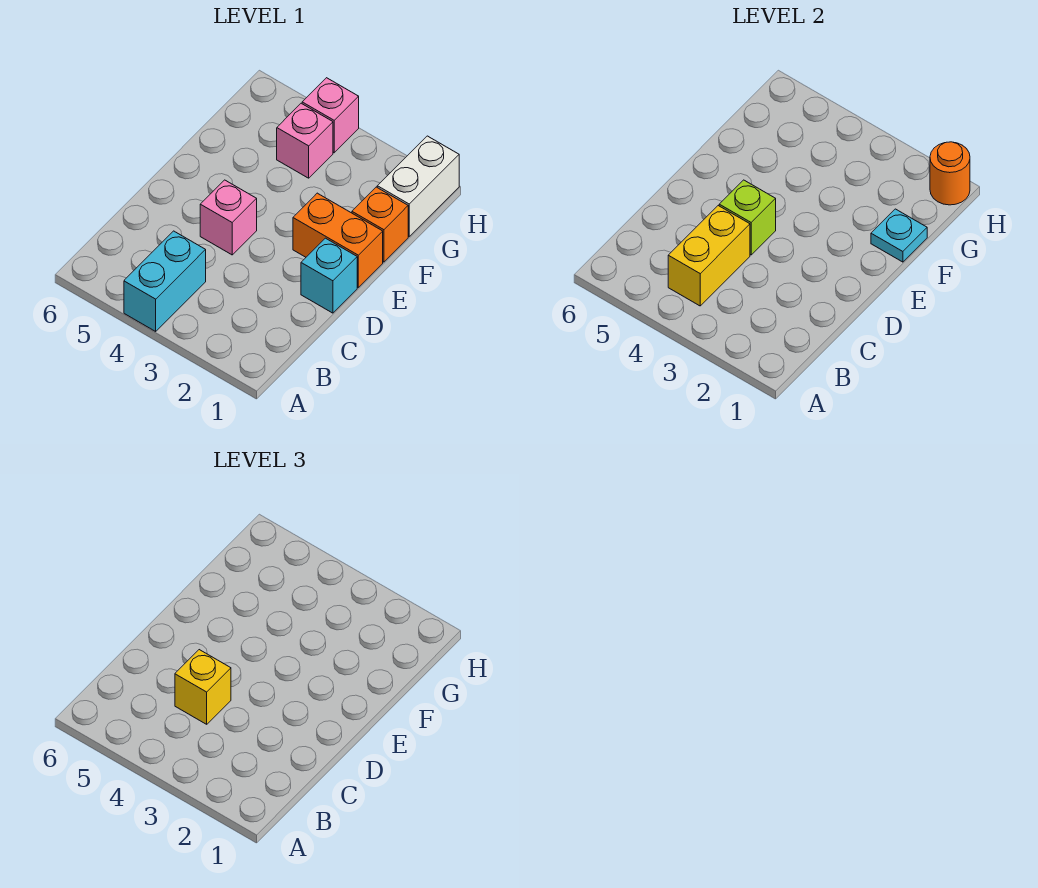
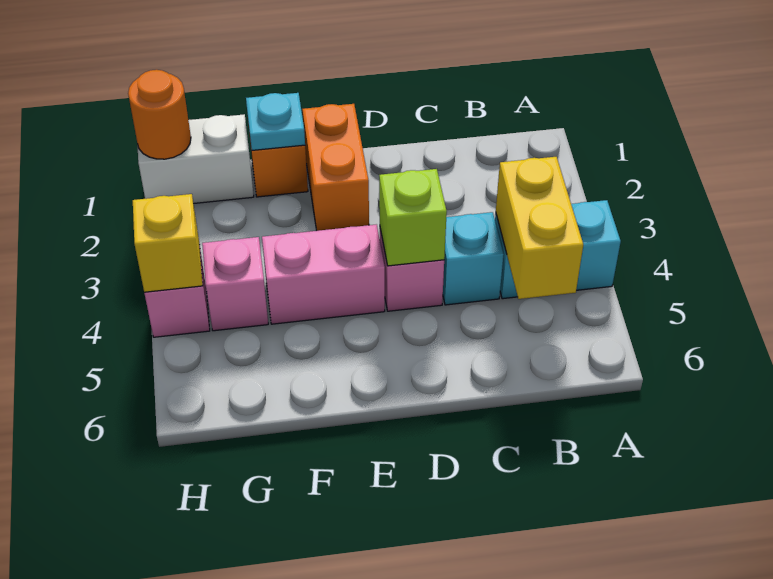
yellow 1x2 brick [668,206,750,306] -> yellow 1x2 brick turned to [496,157,583,299]
yellow 1x1 brick [175,650,231,724] -> yellow 1x1 brick moved to [133,194,203,292]
cyan 1x1 brick [301,238,357,313] -> cyan 1x1 brick moved to [443,212,504,305]
none -> pink 1x2 brick [262,224,385,324]

